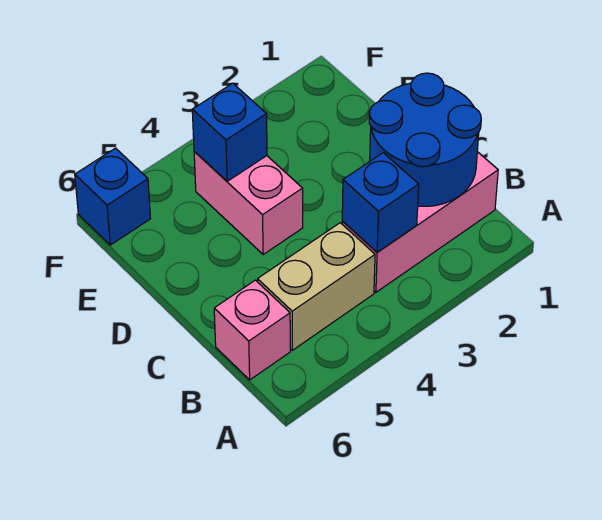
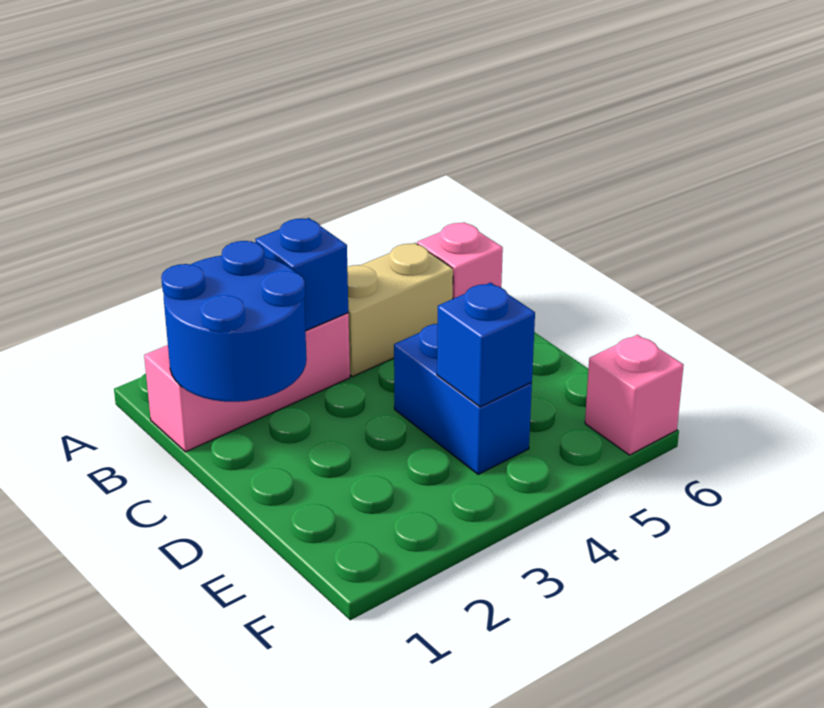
pink 1x2 brick [194,152,303,254] -> blue 1x2 brick [394,324,532,474]
blue 1x1 brick [75,148,150,245] -> pink 1x1 brick [585,335,684,455]

